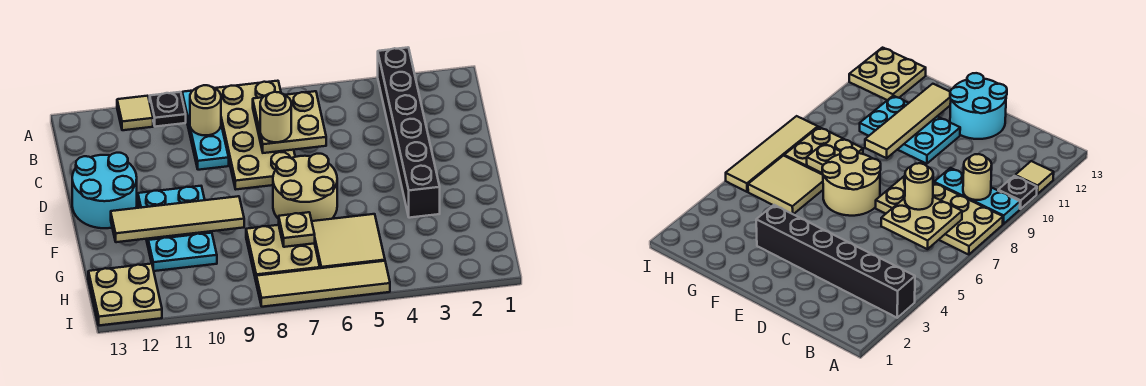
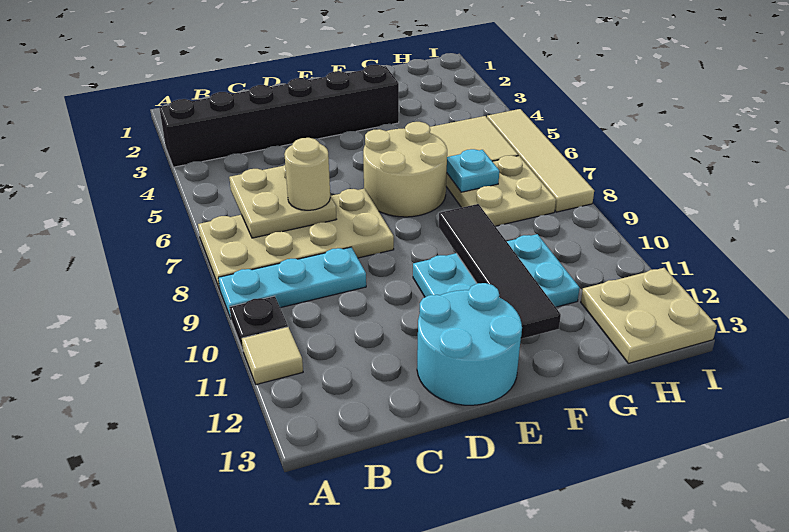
tan 1x1 round brick [190,85,221,135] -> none
tan 1x4 tile [111,196,244,242] -> black 1x4 tile [439,204,561,339]
tan 1x1 plate [279,212,315,247] -> cyan 1x1 plate [447,149,499,192]

